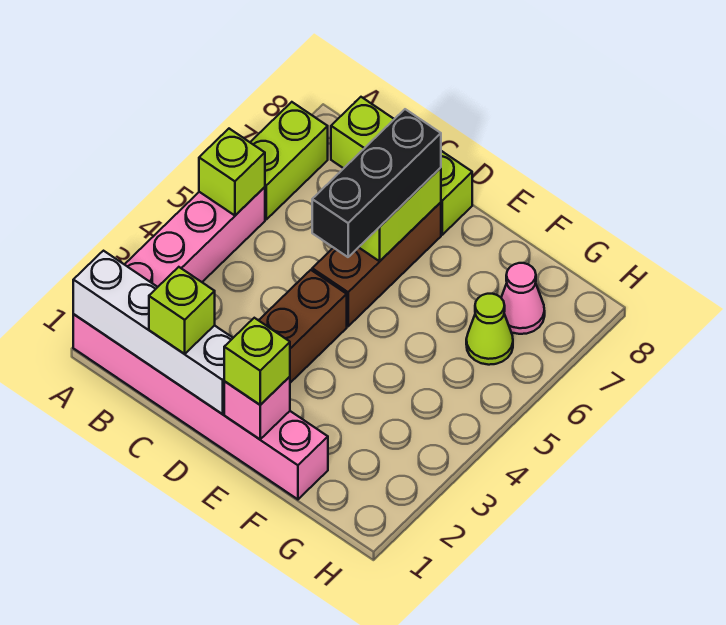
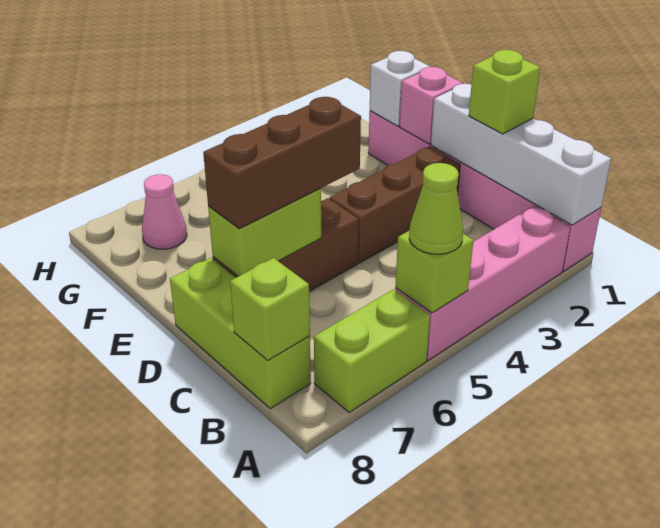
black 1x3 brick [312,109,441,257] -> brown 1x3 brick [203,97,361,229]
lime 1x1 brick [224,318,290,405] -> lime 1x1 brick moved to [230,258,310,360]
none -> white 1x1 brick [370,51,430,126]
lime 1x1 cone [466,294,513,365] -> lime 1x1 cone moved to [409,163,463,254]

